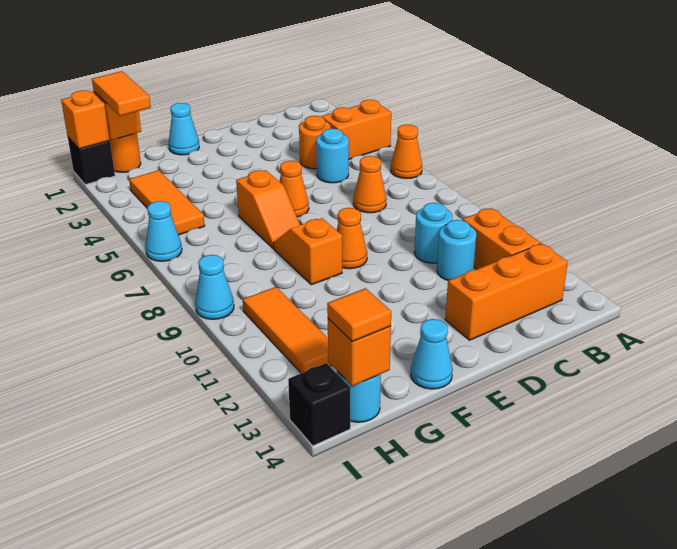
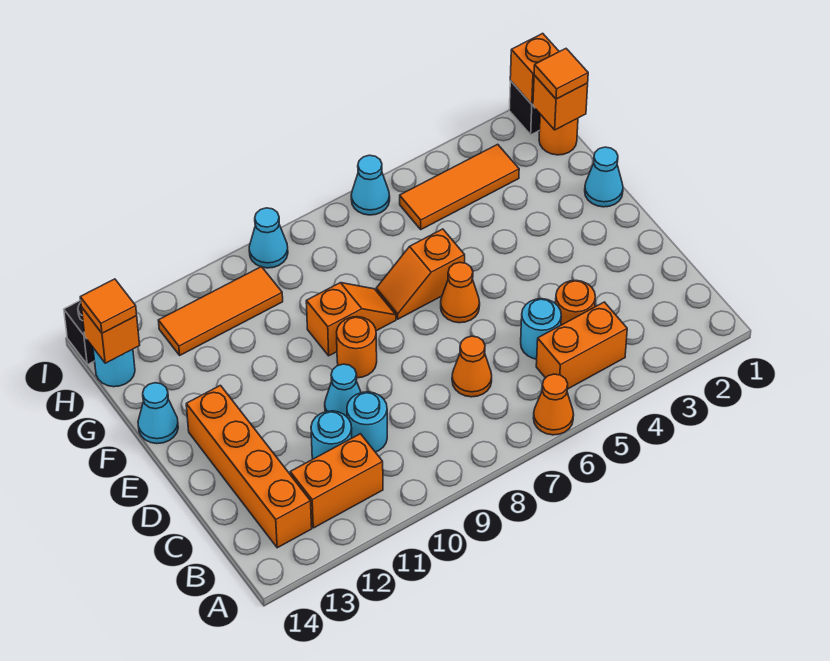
orange 1x2 brick [321,100,391,159] -> orange 1x2 brick turned to [536,302,627,389]
orange 1x3 brick [445,243,568,340] -> orange 1x4 brick [186,385,312,548]
none -> cyan 1x1 cone [325,364,361,417]
orange 1x1 cone [337,208,367,269] -> orange 1x1 round brick [337,317,377,378]
orange 1x2 tile [92,71,151,116] -> orange 1x1 tile [534,49,588,99]

